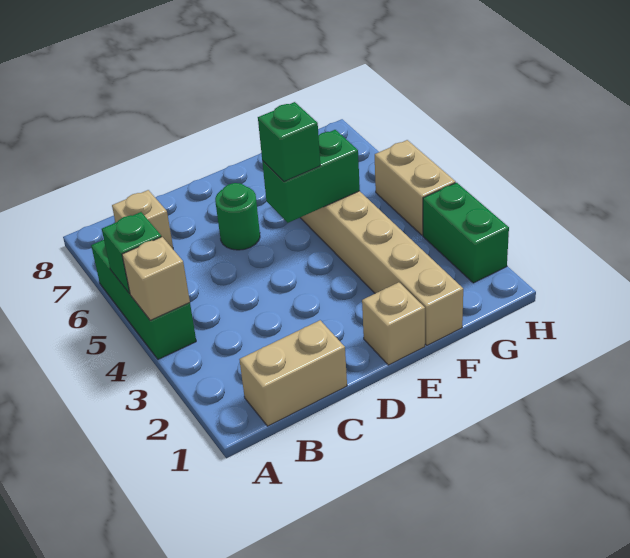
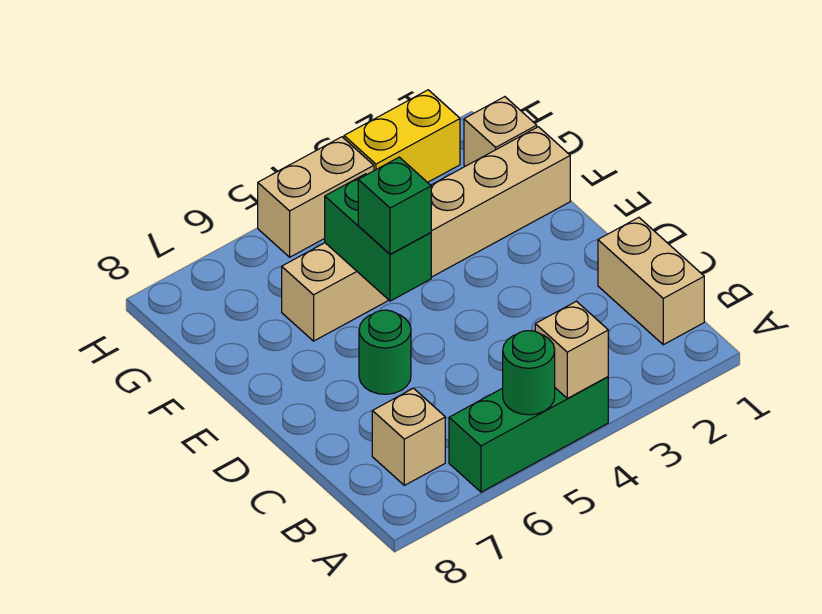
green 1x1 brick [102,212,161,294] -> green 1x1 round brick [503,331,555,415]
tan 1x1 brick [362,282,425,365] -> tan 1x1 brick moved to [464,97,537,166]
green 1x2 brick [423,183,509,283] -> yellow 1x2 brick [344,90,460,182]

